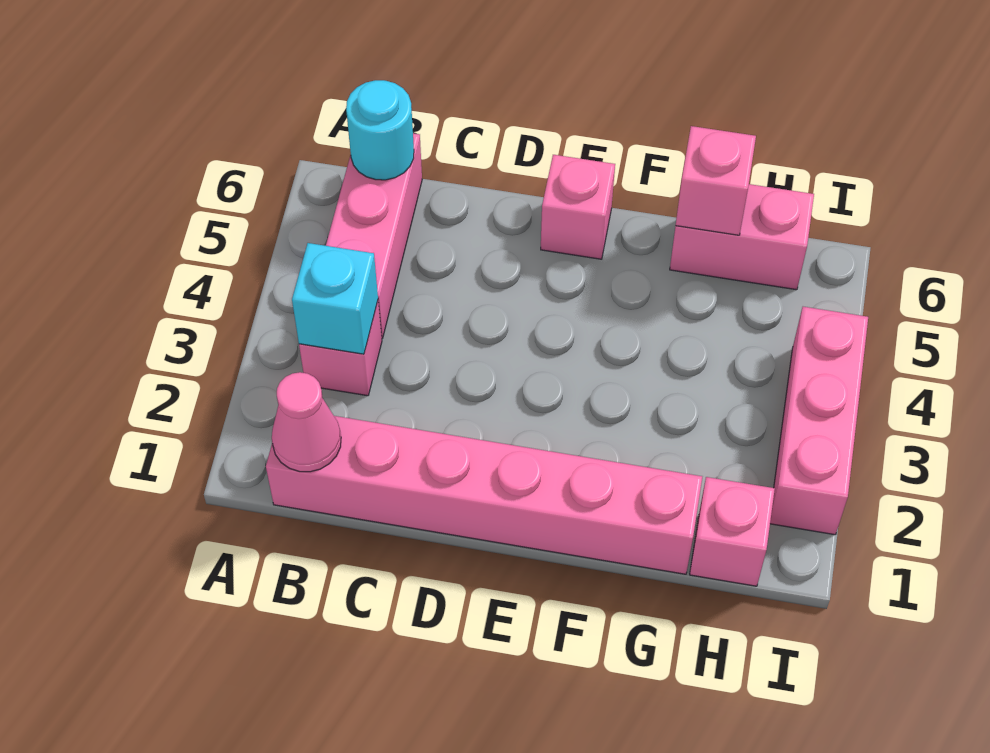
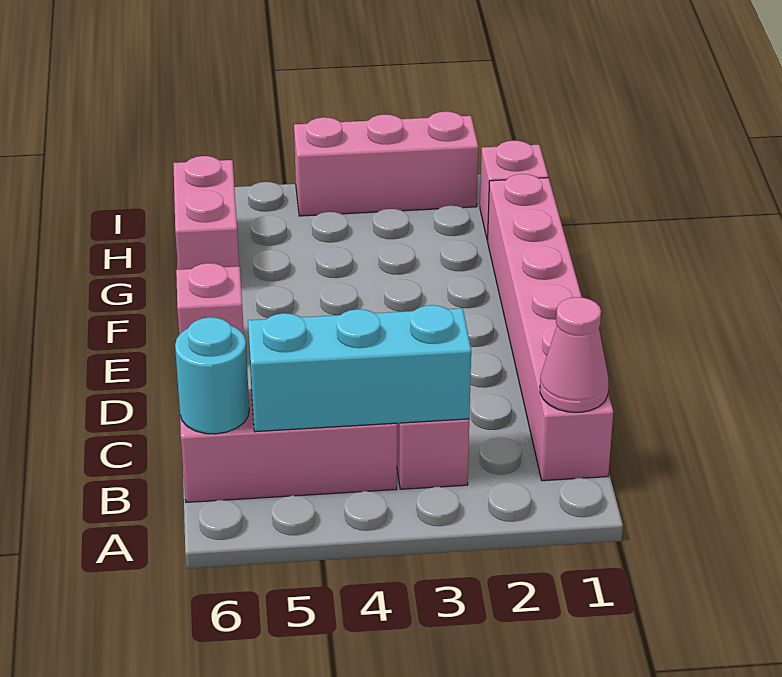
cyan 1x1 brick [292,243,378,354] -> cyan 1x3 brick [248,305,471,432]
pink 1x1 brick [676,126,756,235] -> none

